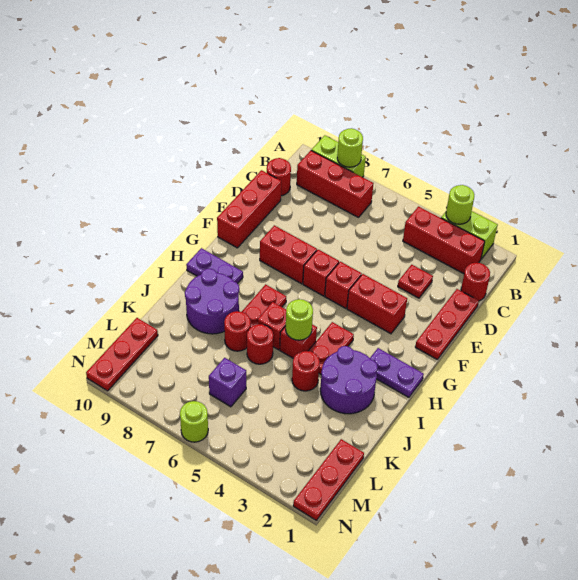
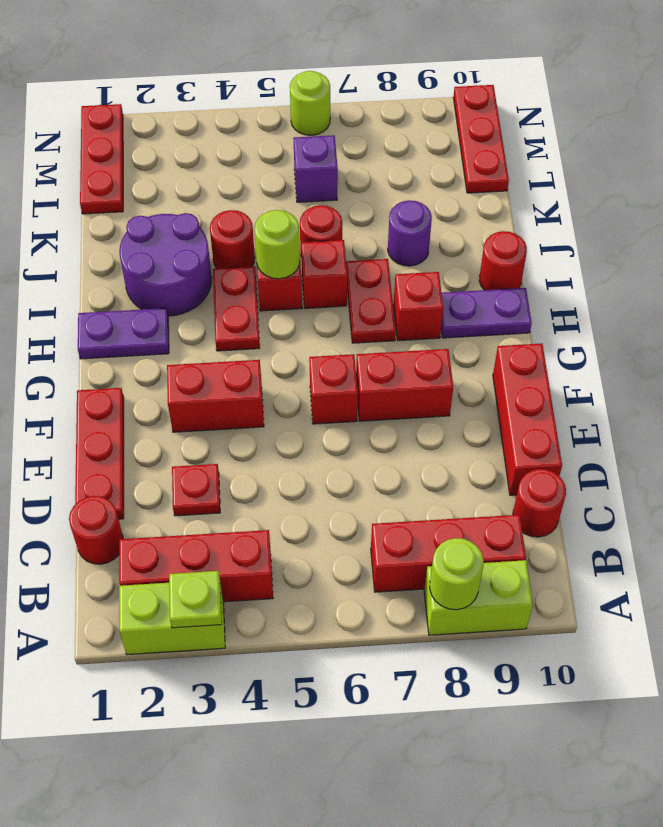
lime 1x1 round brick [446,185,474,224] -> lime 1x1 plate [169,571,222,628]
red 1x1 brick [325,262,362,308] -> red 1x1 brick moved to [394,272,443,341]
purple 2x2 round brick [185,269,239,334] -> purple 1x1 round brick [388,200,432,266]
red 1x1 round brick [224,311,251,351] -> red 1x1 round brick moved to [479,231,527,290]

